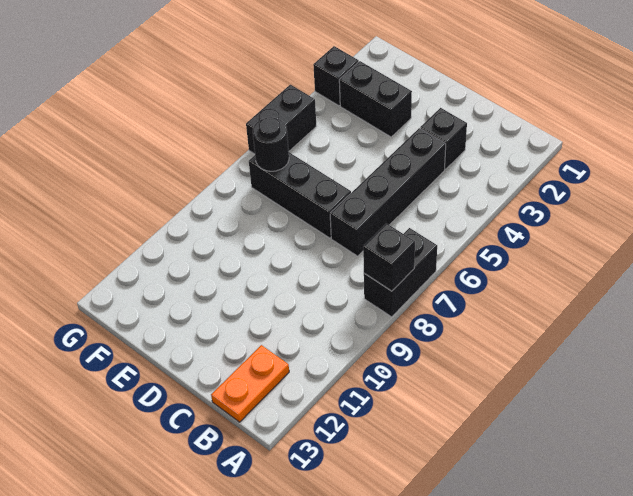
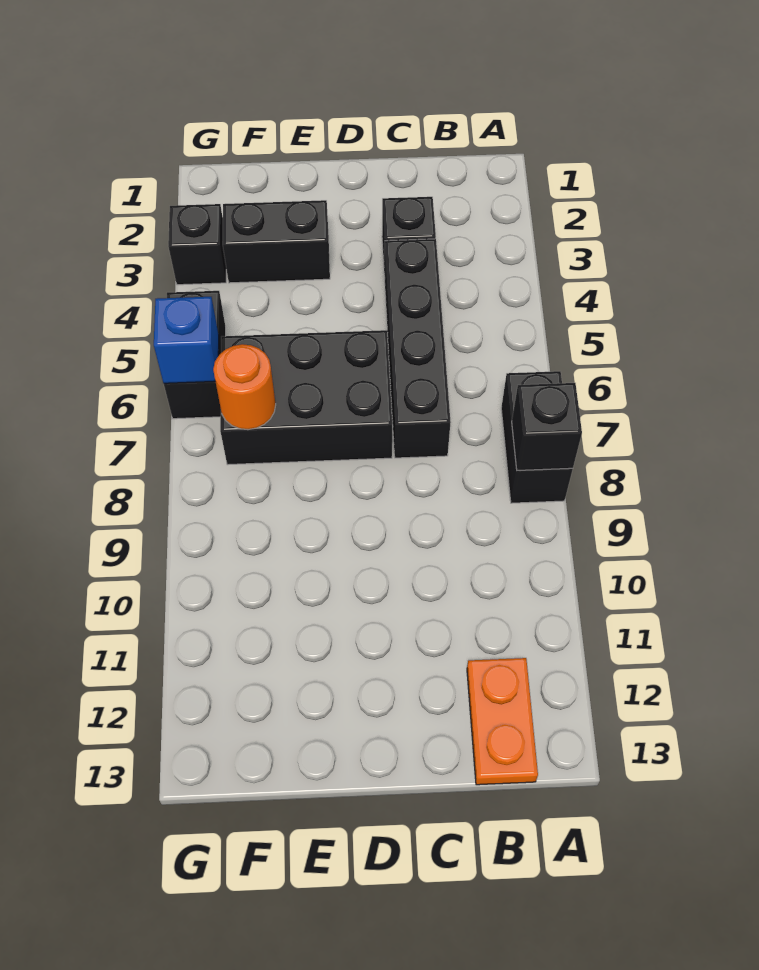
black 1x3 brick [249,152,351,238] -> black 2x3 brick [220,330,392,465]
black 1x1 round brick [253,117,289,171] -> orange 1x1 round brick [213,344,276,430]
none -> blue 1x1 brick [154,297,219,383]

